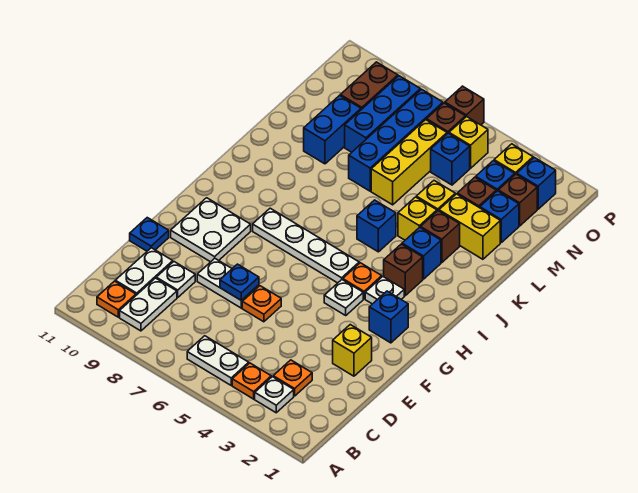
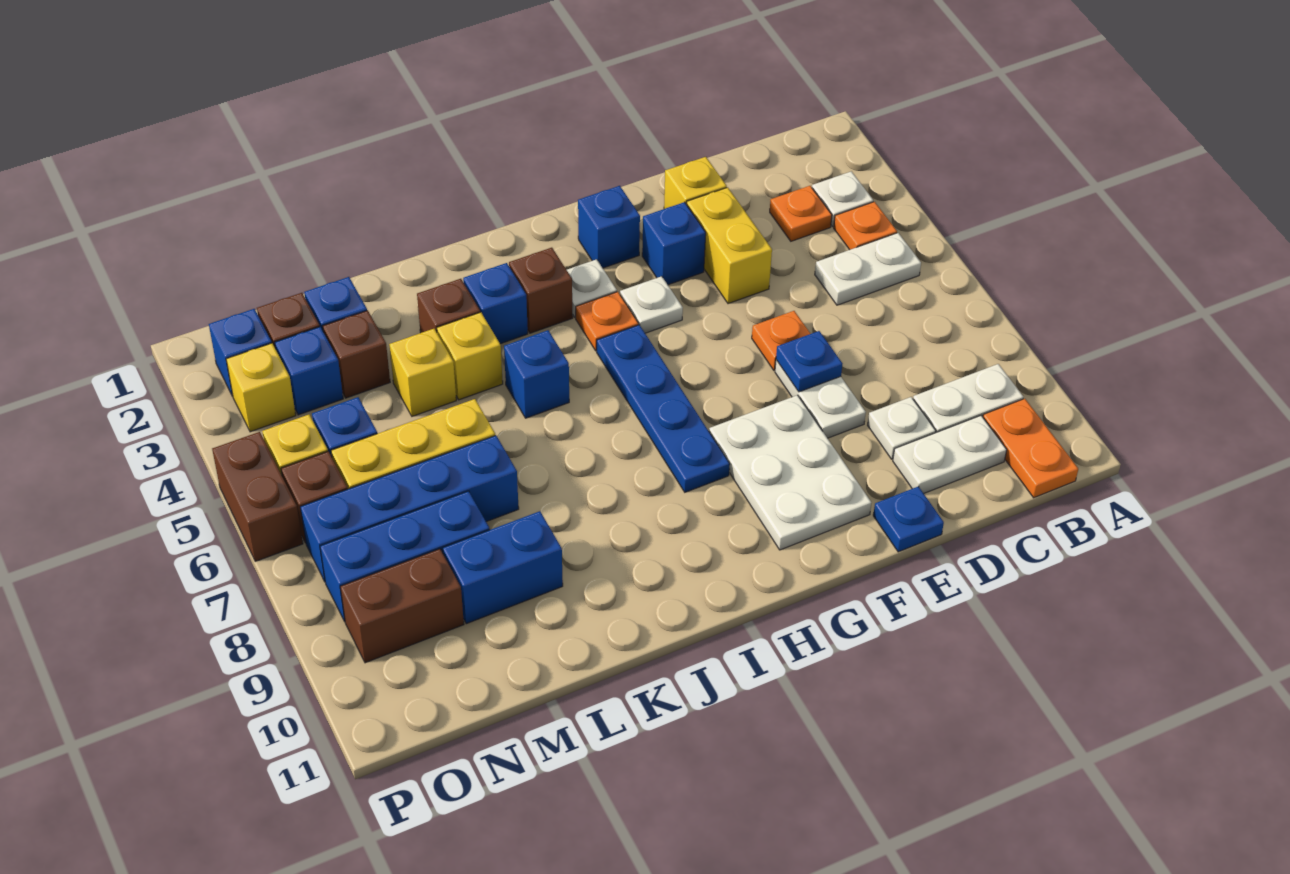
white 1x2 plate [187,336,249,385] -> white 1x2 plate turned to [815,233,921,305]
orange 1x1 plate [97,281,136,317] -> orange 1x2 plate [983,399,1078,498]
none -> blue 1x1 brick [642,202,706,285]
white 2x2 plate [171,198,251,262] -> white 2x3 plate [709,395,871,550]
white 1x4 plate [253,208,359,283] -> blue 1x4 plate [597,325,730,492]
yellow 1x2 brick [439,194,500,259] -> yellow 1x2 brick moved to [687,187,772,304]
brown 1x1 brick [445,86,484,125] -> brown 1x2 brick [212,432,303,561]

